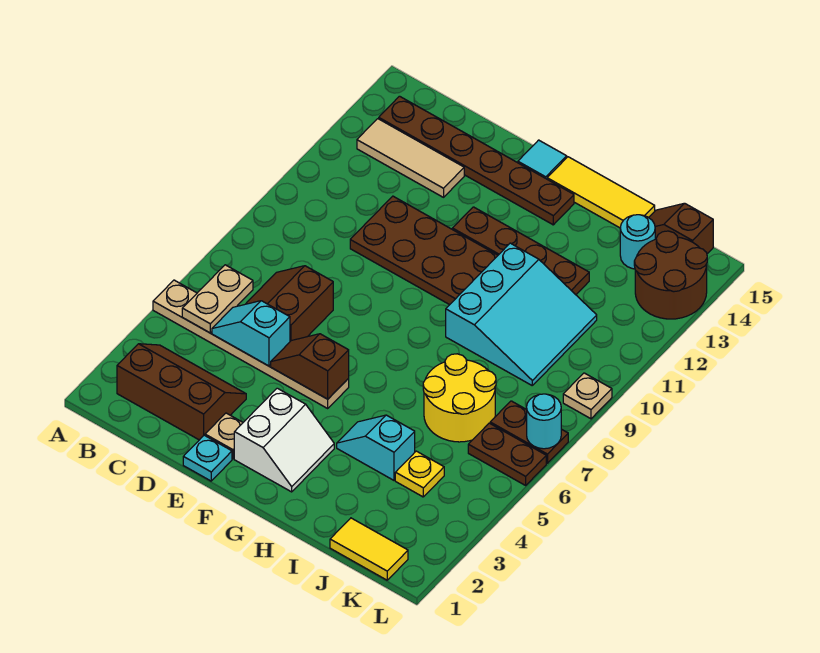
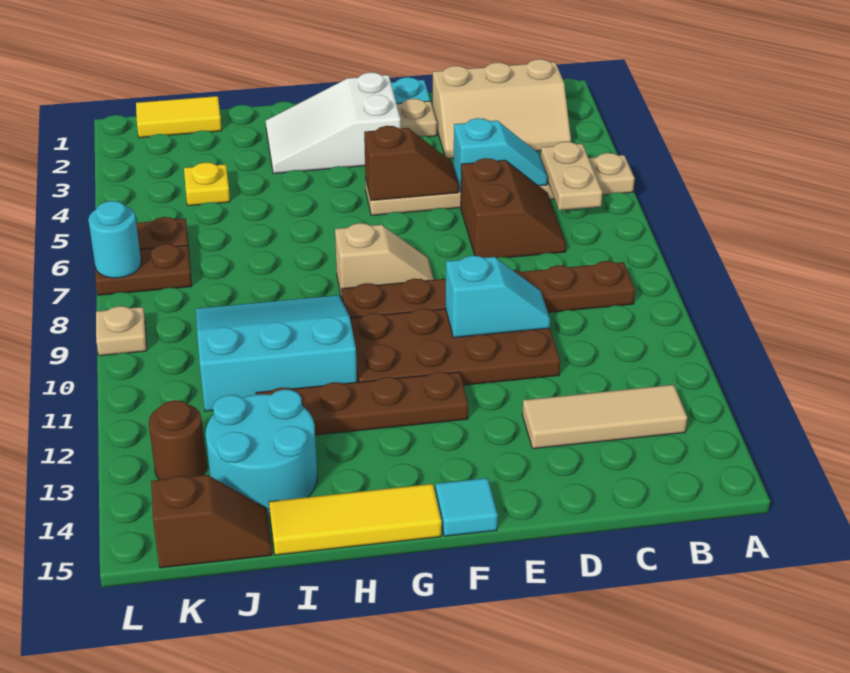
brown 2x3 slope [117,344,246,440] -> tan 2x3 slope [433,59,571,159]
brown 1x6 plate [379,96,574,225] -> brown 1x6 plate moved to [342,261,635,318]
white 2x2 slope [234,388,334,492] -> white 2x3 slope [266,72,401,174]
none -> tan 1x2 slope [335,223,434,299]
cyan 1x2 slope [337,415,415,480] -> cyan 1x2 slope moved to [446,256,550,338]
cyan 3x3 slope [446,243,597,385] -> cyan 3x3 slope turned to [196,295,357,411]
yellow 2x2 round brick [423,354,496,442] -> none
cyan 1x1 round brick [620,215,655,269] -> cyan 2x2 round brick [206,389,317,515]
brown 2x2 round brick [634,231,707,319] -> brown 1x1 round brick [148,400,207,480]

